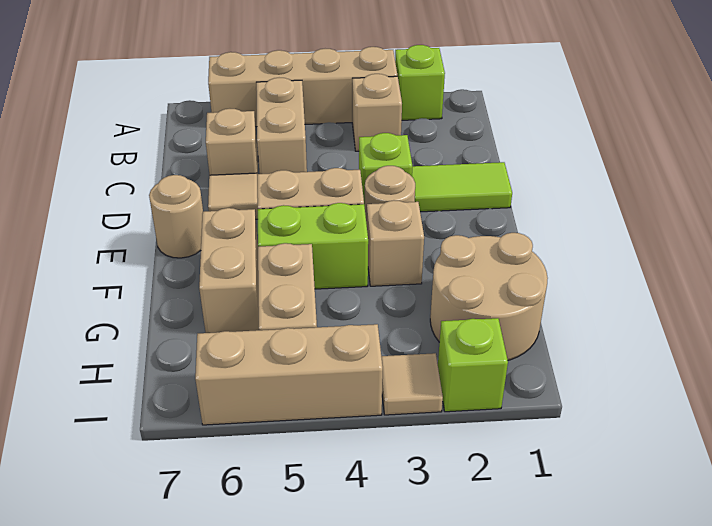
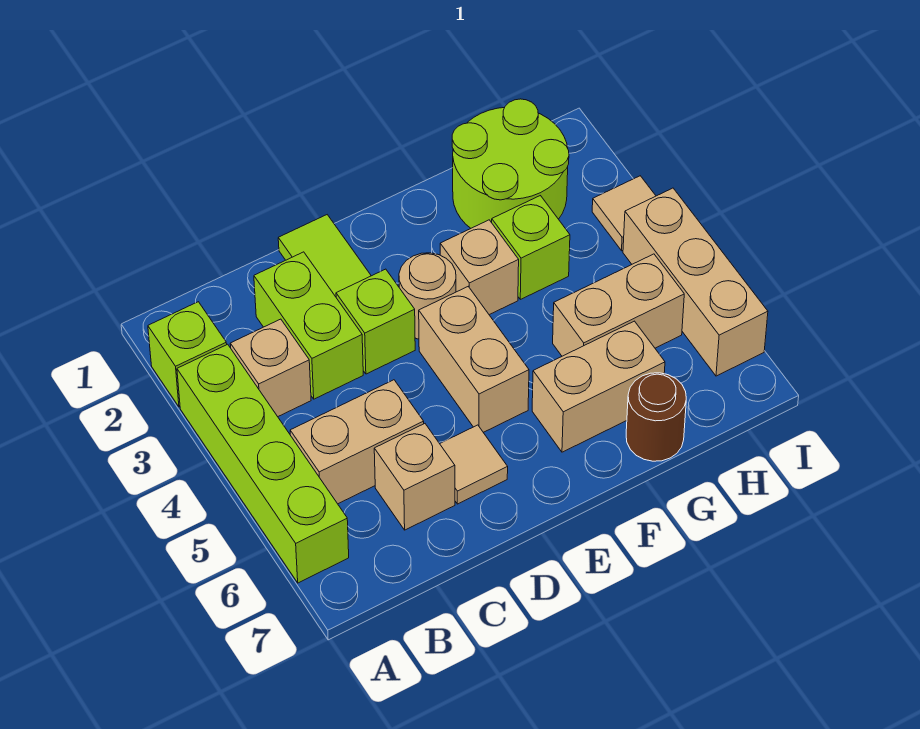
tan 1x4 brick [208,47,397,127] -> lime 1x4 brick [177,344,349,583]
tan 1x1 round brick [149,175,203,258] -> none
lime 1x2 brick [258,203,368,289] -> lime 1x2 brick moved to [254,252,363,399]
tan 2x2 round brick [430,233,548,360] -> lime 2x2 round brick [452,99,569,228]
none -> brown 1x1 round brick [626,373,686,461]
lime 1x1 brick [438,318,508,412] -> lime 1x1 brick moved to [492,196,570,299]

